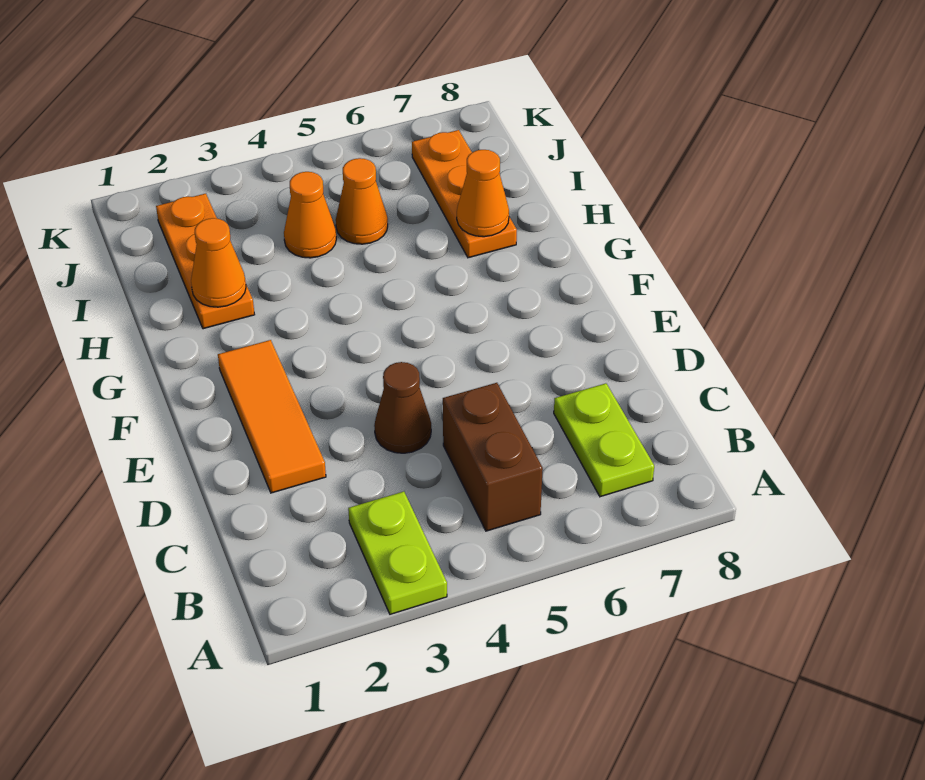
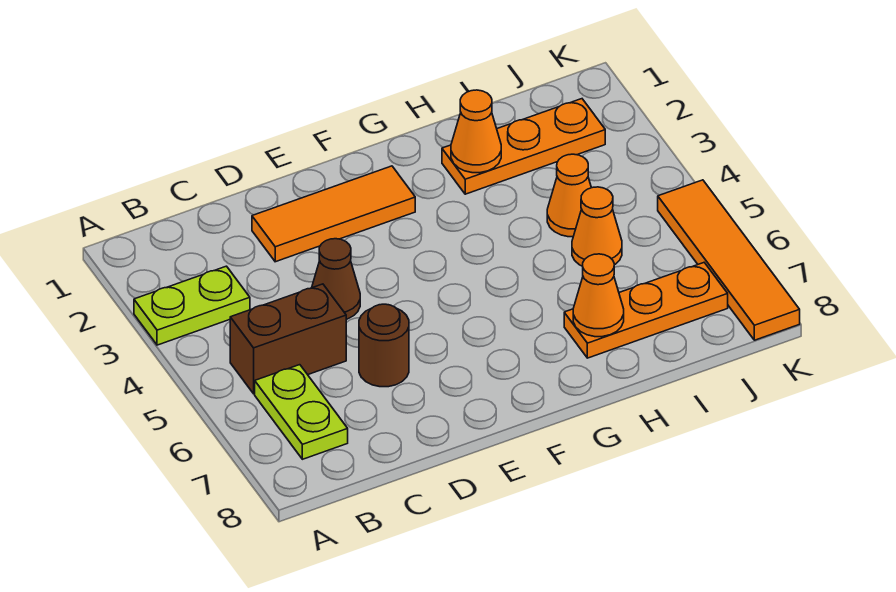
lime 1x2 plate [554,383,654,497] -> lime 1x2 plate turned to [255,365,348,459]
none -> brown 1x1 round brick [359,304,409,387]
none -> orange 1x4 tile [658,180,800,340]

